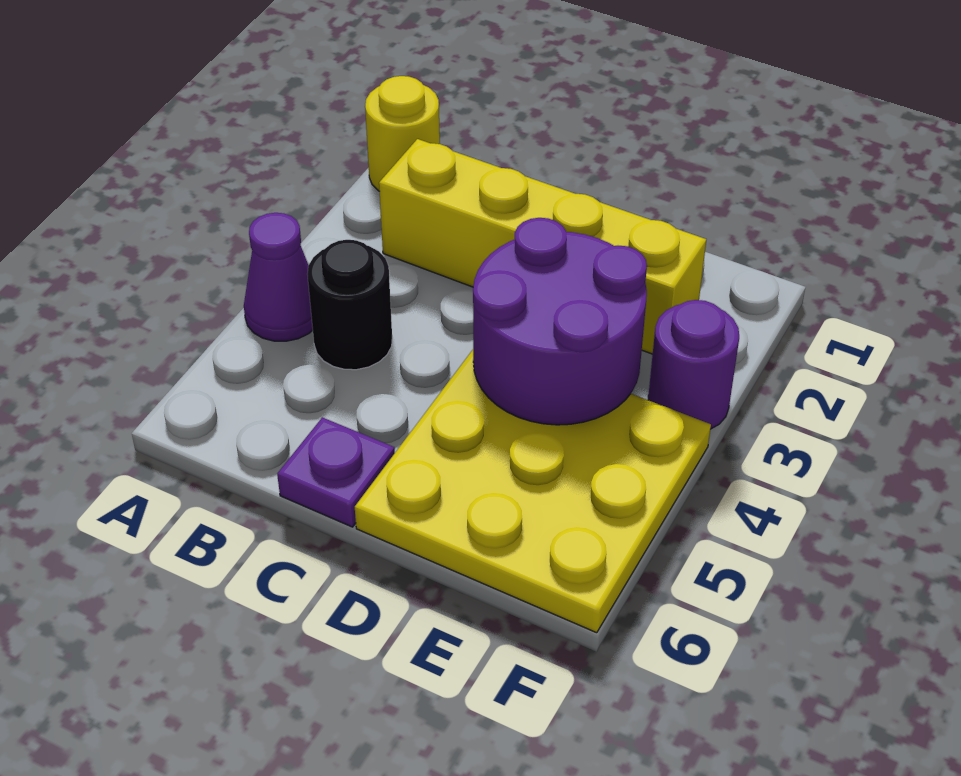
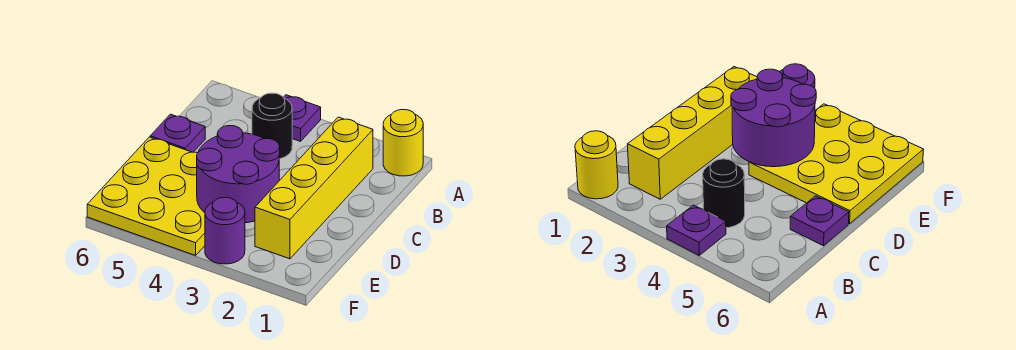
purple 1x1 cone [244,213,313,341] -> purple 1x1 plate [283,95,321,141]

